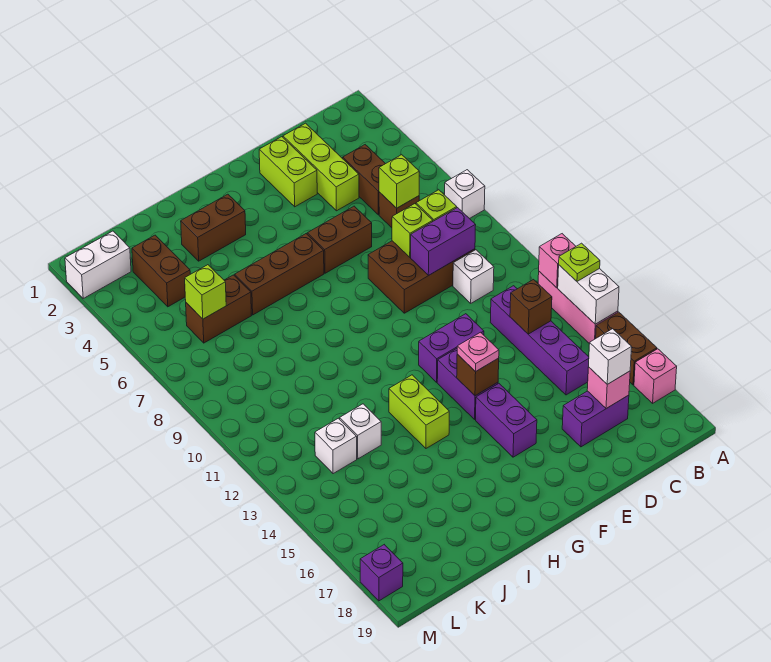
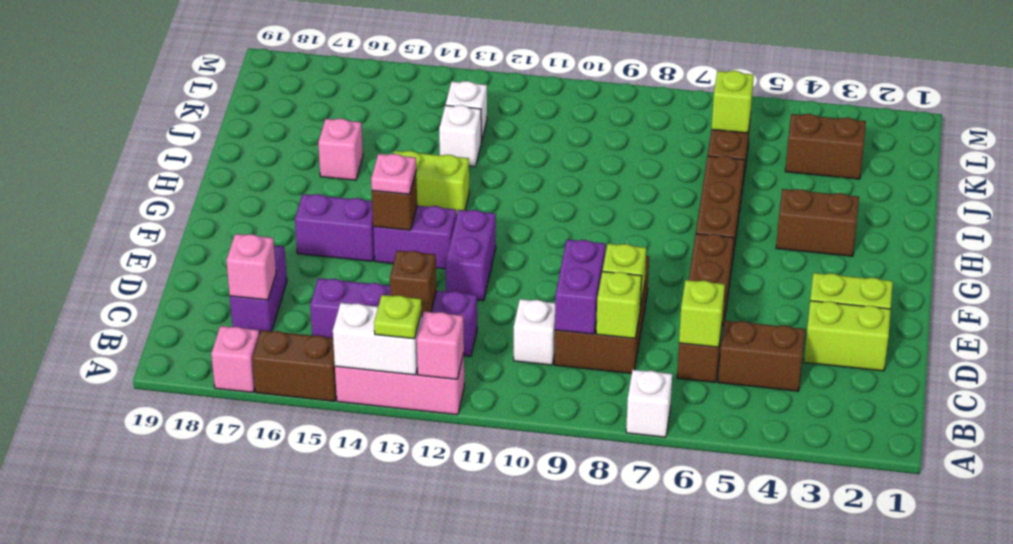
white 1x1 brick [589,329,632,384] -> none
lime 1x3 brick [283,123,359,211] -> lime 1x2 brick [804,301,891,371]
brown 1x2 brick [181,194,246,261] -> brown 1x2 brick turned to [776,189,859,256]
none -> pink 1x1 brick [318,118,363,180]
white 1x2 brick [65,231,131,298] -> none
purple 1x1 brick [360,545,403,601] -> none

